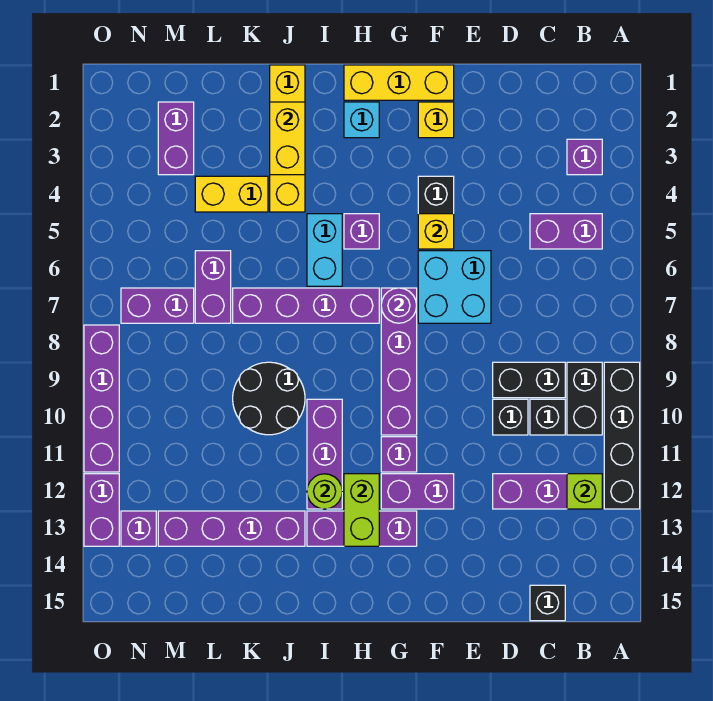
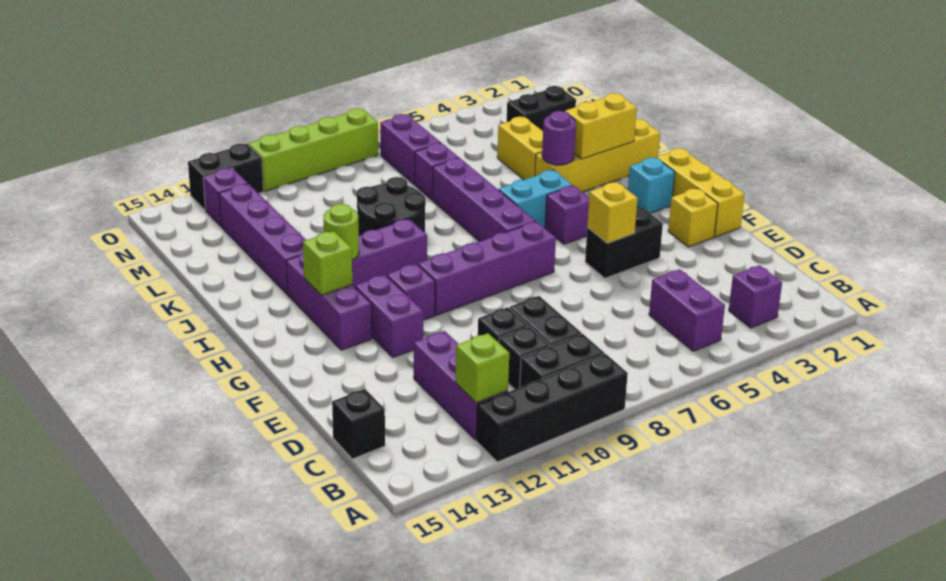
cyan 2x2 brick [418,251,491,323] -> none
purple 1x1 round brick [381,288,417,323] -> purple 1x1 round brick moved to [542,111,576,165]
lime 1x2 brick [344,474,379,546] -> lime 1x1 brick [303,231,352,295]
purple 1x2 brick [195,251,231,323] -> purple 1x1 brick [415,143,459,200]
purple 1x2 brick [158,102,194,175] -> black 1x2 brick [507,86,576,131]
purple 1x4 brick [84,325,119,472] -> lime 1x4 brick [248,108,378,191]
purple 1x2 brick [84,474,119,546] -> black 1x2 brick [188,144,264,210]

